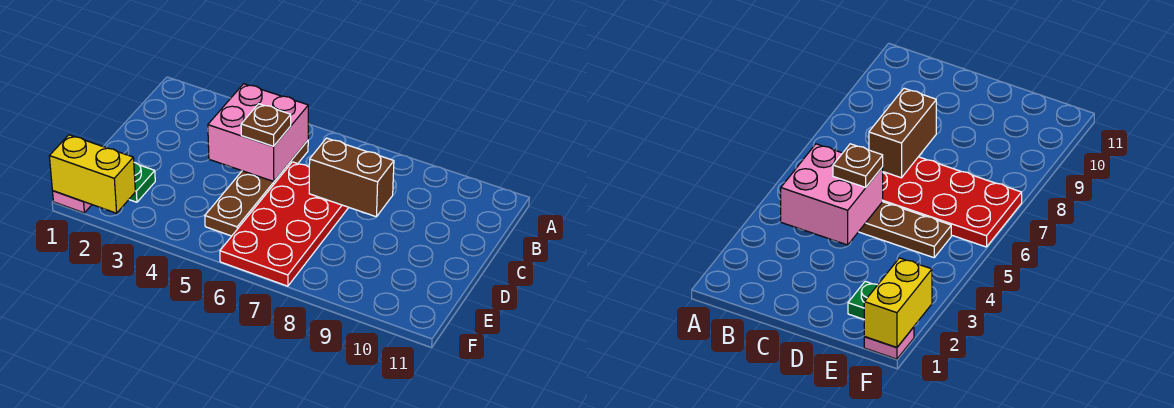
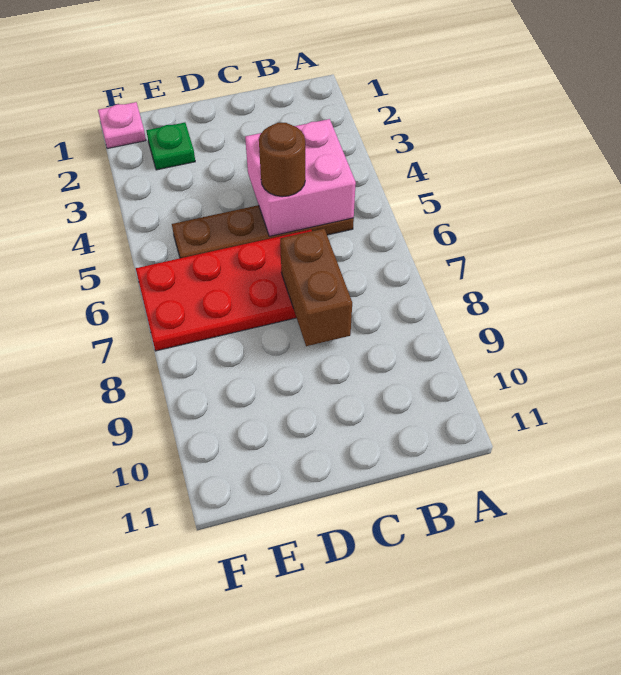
brown 1x1 plate [241,104,291,146] -> brown 1x1 round brick [259,123,305,197]
yellow 1x2 brick [49,135,135,213] -> none

